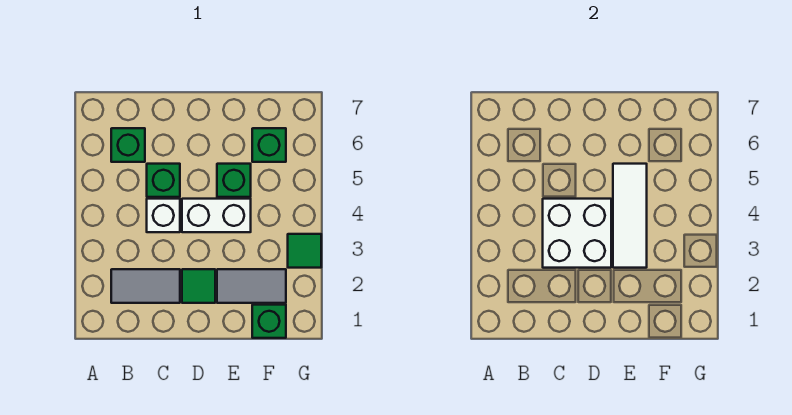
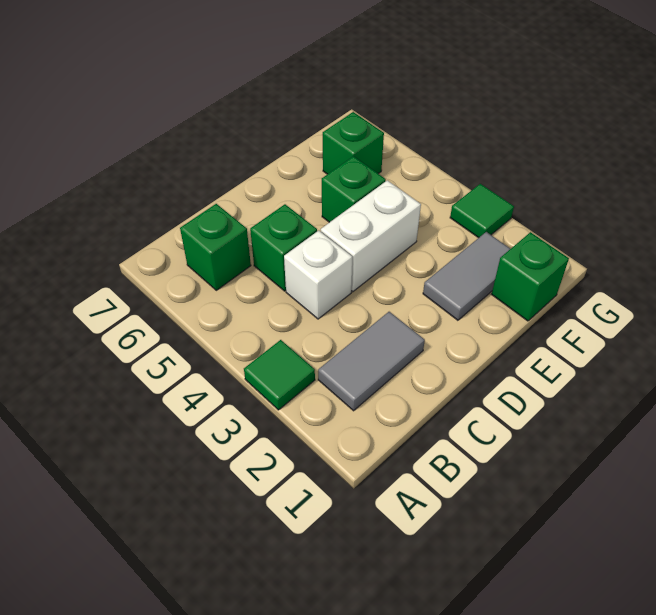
white 2x2 brick [543,199,611,268] -> none
green 1x1 tile [182,269,215,303] -> green 1x1 tile moved to [244,340,315,410]
white 1x3 tile [613,164,647,268] -> none

